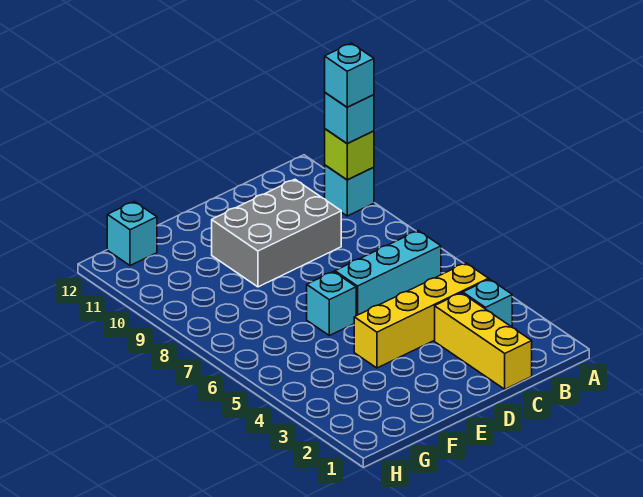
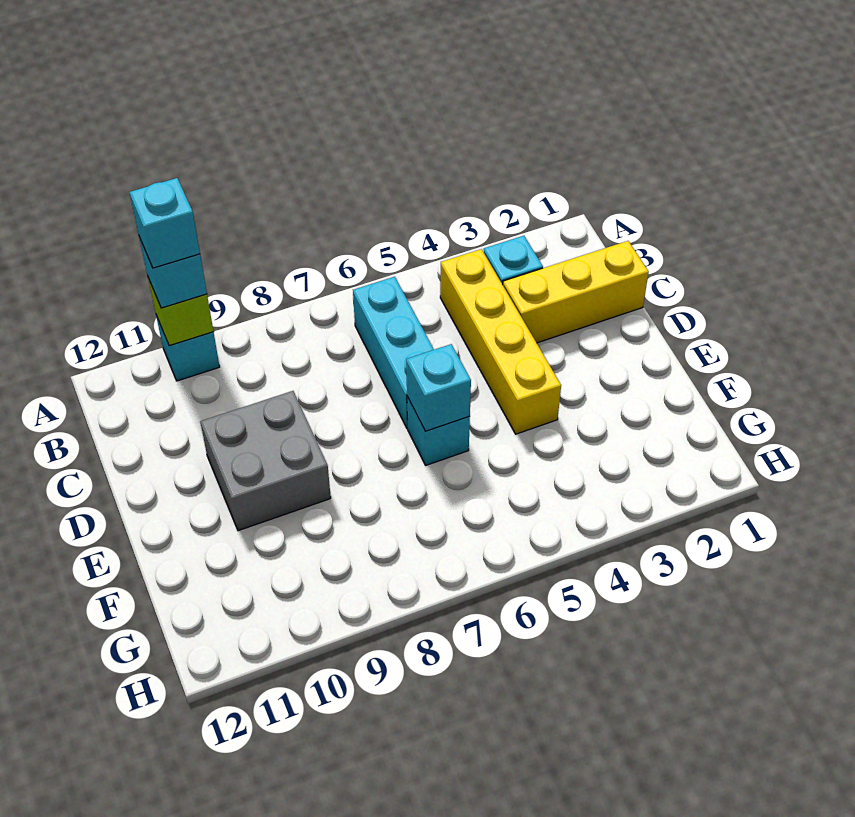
grey 2x3 brick [212,179,341,287] -> grey 2x2 brick [200,391,331,531]
cyan 1x1 brick [107,202,157,266] -> cyan 1x1 brick moved to [406,344,471,431]

